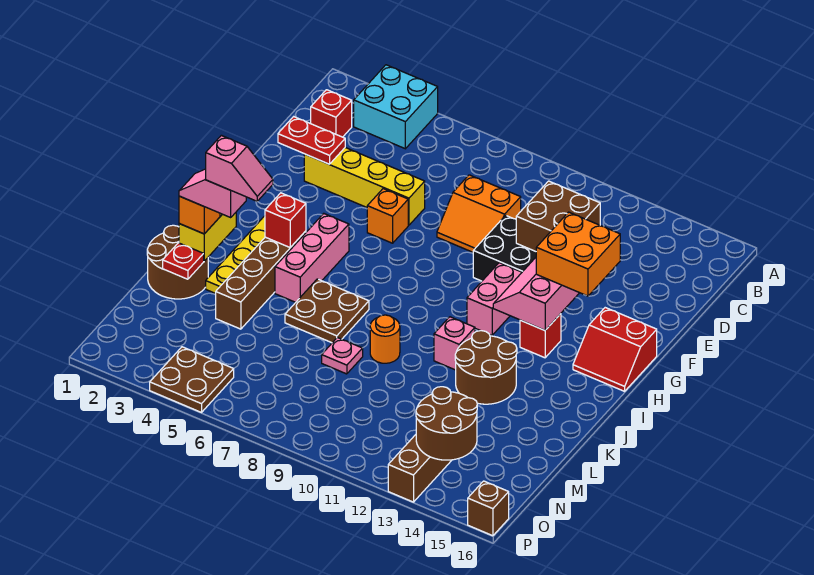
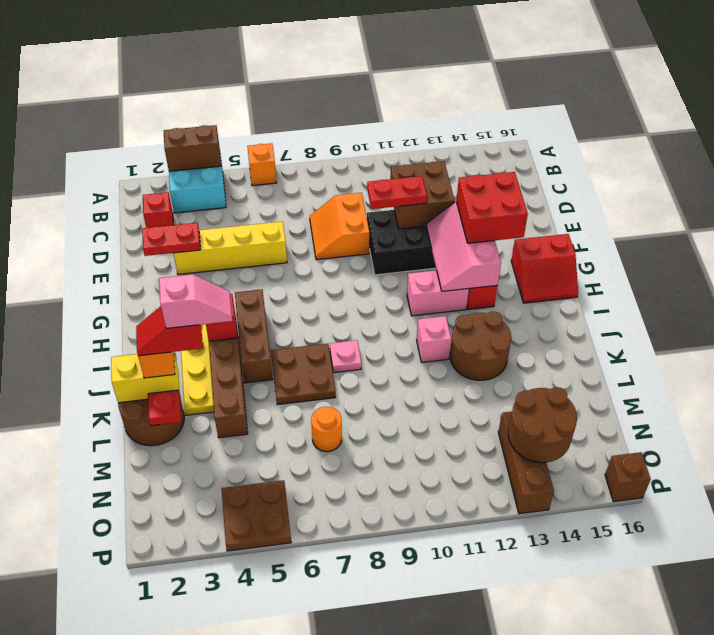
none -> brown 1x2 brick [164,125,221,171]
orange 2x2 slope [437,175,521,252] -> orange 2x2 slope turned to [310,193,369,260]
none -> red 1x2 plate [367,176,427,209]
orange 1x1 brick [367,189,408,243] -> orange 1x1 brick moved to [247,143,277,186]
orange 2x2 brick [536,212,620,296] -> red 2x2 brick [456,172,528,243]
pink 1x2 brick [467,263,522,335] -> pink 1x2 brick turned to [407,270,469,316]
pink 1x3 brick [275,214,349,302] -> brown 1x3 brick [235,289,273,383]
yellow 1x2 brick [179,213,236,261] -> yellow 1x2 brick turned to [111,354,180,403]
pink 1x2 slope [179,169,246,217] -> red 1x2 slope [136,306,203,356]
orange 1x1 round brick [370,315,400,363] -> orange 1x1 round brick moved to [311,407,342,452]
pink 1x1 plate [322,338,363,374] -> pink 1x1 plate moved to [330,340,361,373]

